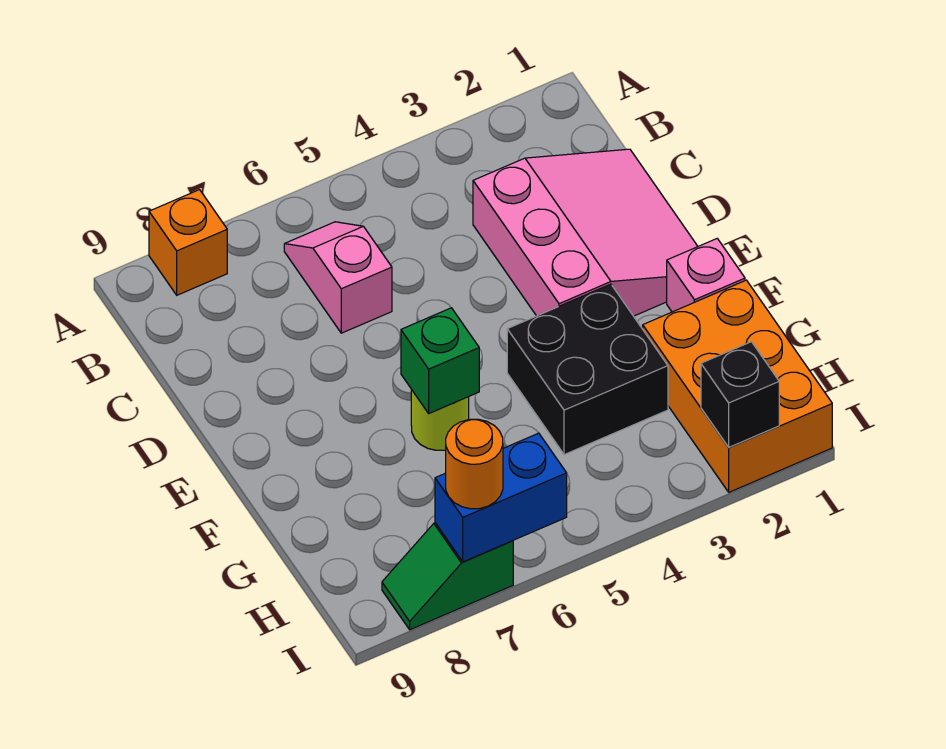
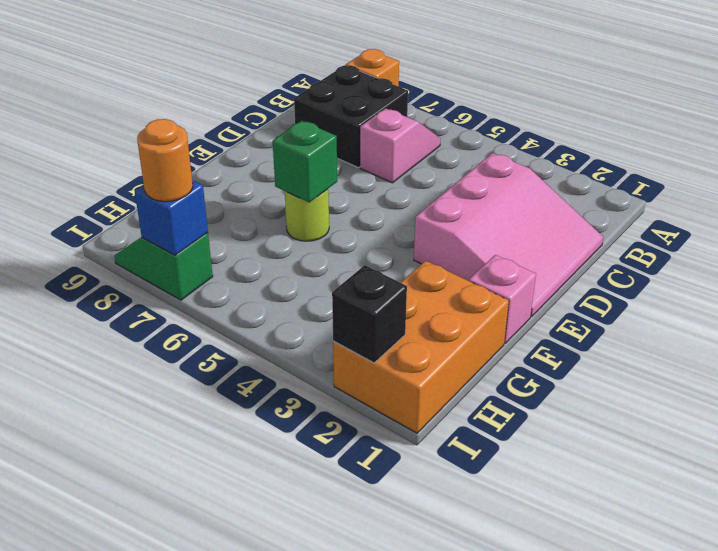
black 2x2 brick [507,284,668,455] -> black 2x2 brick moved to [294,65,408,168]
blue 1x2 brick [435,433,567,562] -> blue 1x1 brick [135,180,208,255]

